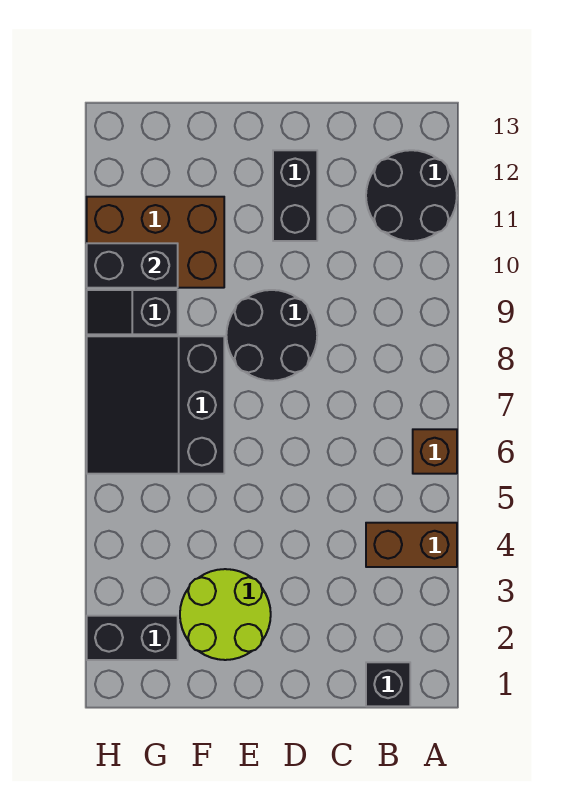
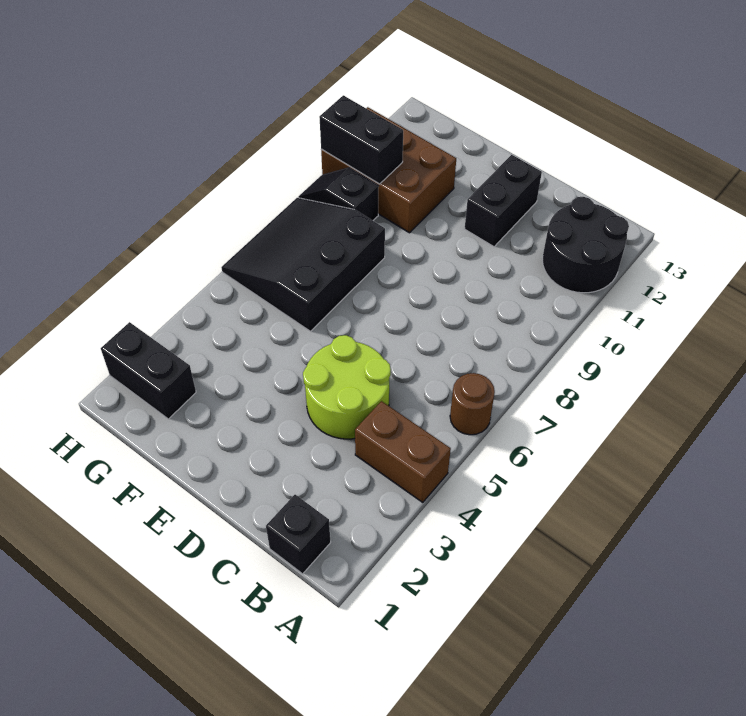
brown 1x1 brick [413,429,457,474] -> brown 1x1 round brick [450,373,495,435]
black 2x2 round brick [226,290,317,381] -> none
lime 2x2 round brick [180,569,271,660] -> lime 2x2 round brick moved to [303,335,391,439]

